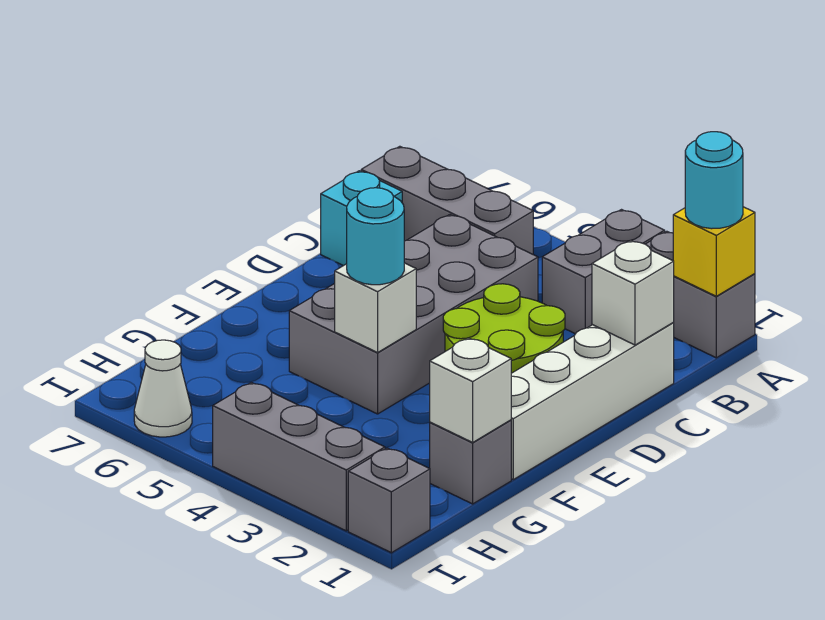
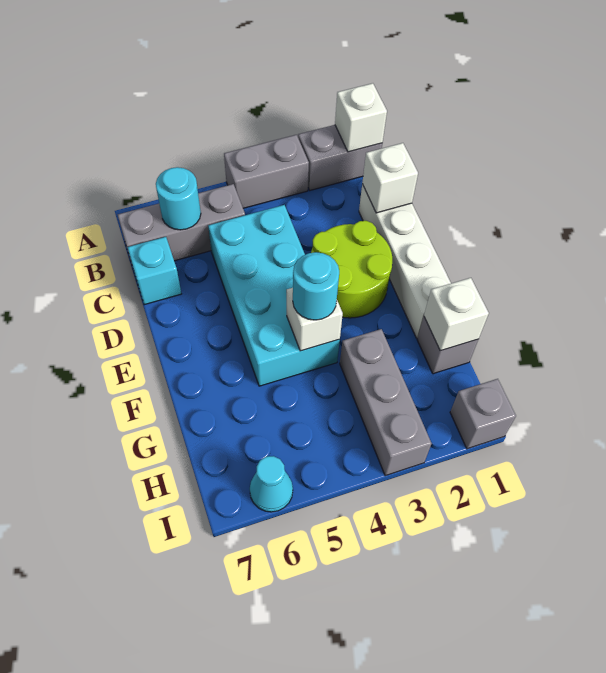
yellow 1x1 brick [673,207,755,296] -> white 1x1 brick [335,83,387,152]
cyan 1x1 round brick [685,132,743,229] -> cyan 1x1 round brick moved to [156,167,201,230]
grey 1x2 brick [542,210,665,334] -> grey 1x2 brick turned to [224,135,309,208]
grey 2x4 brick [289,215,538,414] -> cyan 2x4 brick [208,205,340,386]
grey 1x3 brick [213,383,385,531] -> grey 1x3 brick turned to [340,329,432,476]
white 1x1 cone [134,340,192,437] -> cyan 1x1 cone [250,456,293,512]

